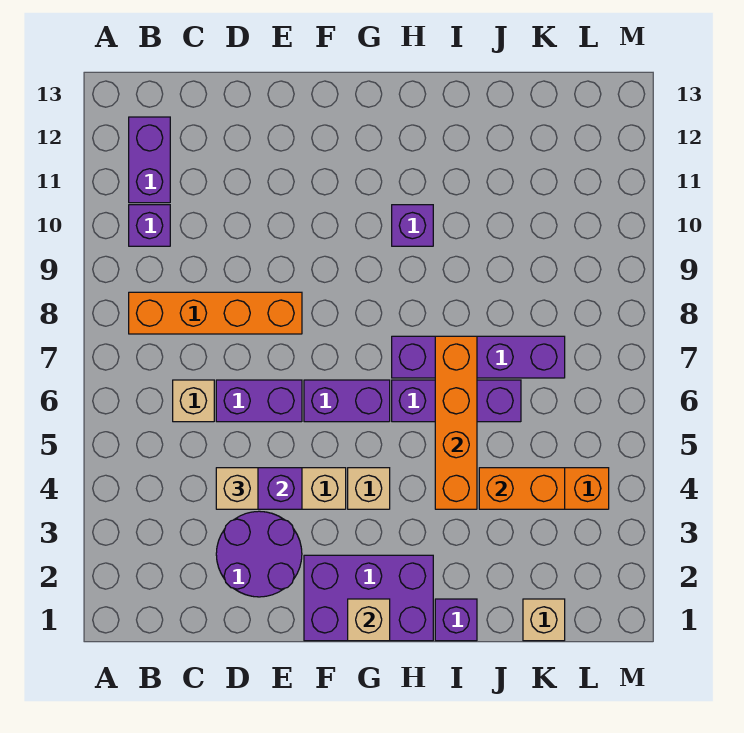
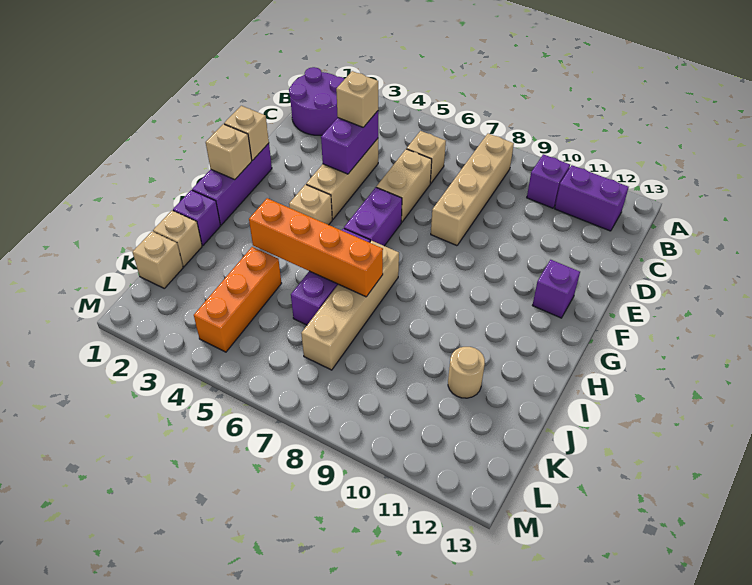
orange 1x4 brick [129,292,302,334] -> tan 1x4 brick [431,134,514,246]
purple 2x2 round brick [216,511,302,597] -> purple 2x2 round brick moved to [289,67,344,135]
purple 1x2 brick [216,380,302,422] -> tan 1x2 brick [376,149,432,222]
purple 2x3 brick [304,555,433,641] -> purple 1x3 brick [192,143,272,225]
none -> tan 1x1 brick [224,106,269,160]
purple 1x4 brick [392,336,565,378] -> tan 1x4 brick [301,241,399,370]
purple 1x1 brick [392,205,433,246] -> purple 1x1 brick moved to [532,260,580,318]
none -> tan 1x1 brick [153,211,202,267]
orange 1x2 brick [479,468,565,509] -> none
none -> tan 1x1 round brick [448,347,485,398]

